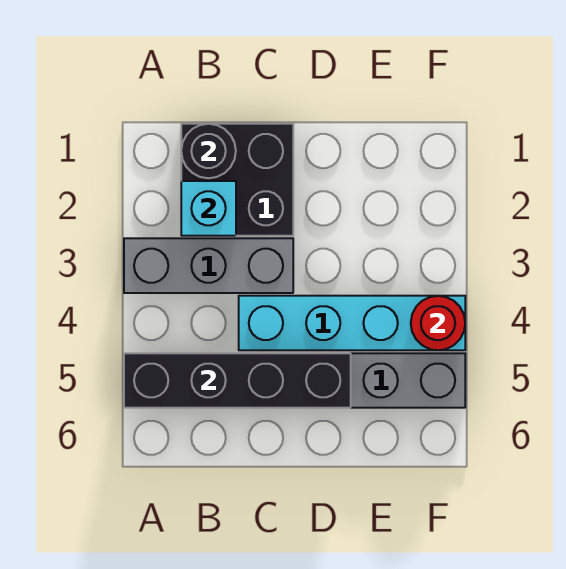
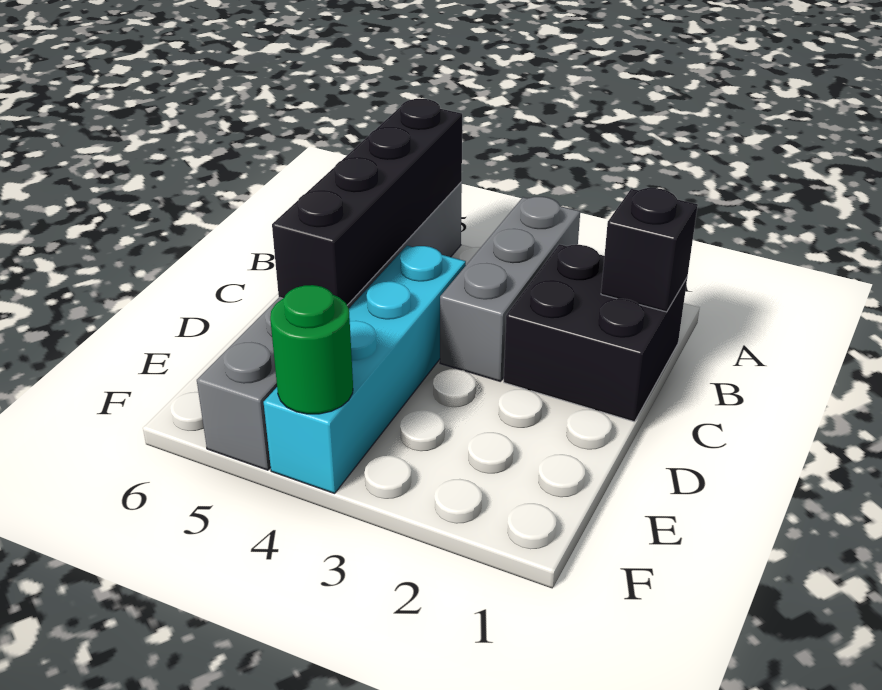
black 1x1 round brick [181,124,236,178] -> black 1x1 brick [601,188,698,312]
cyan 1x1 brick [181,181,236,236] -> none
red 1x1 round brick [411,296,465,350] -> green 1x1 round brick [270,285,353,414]

